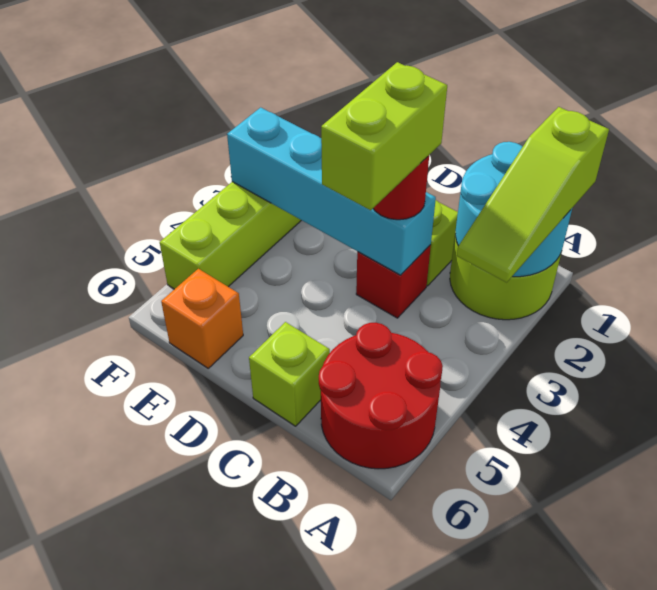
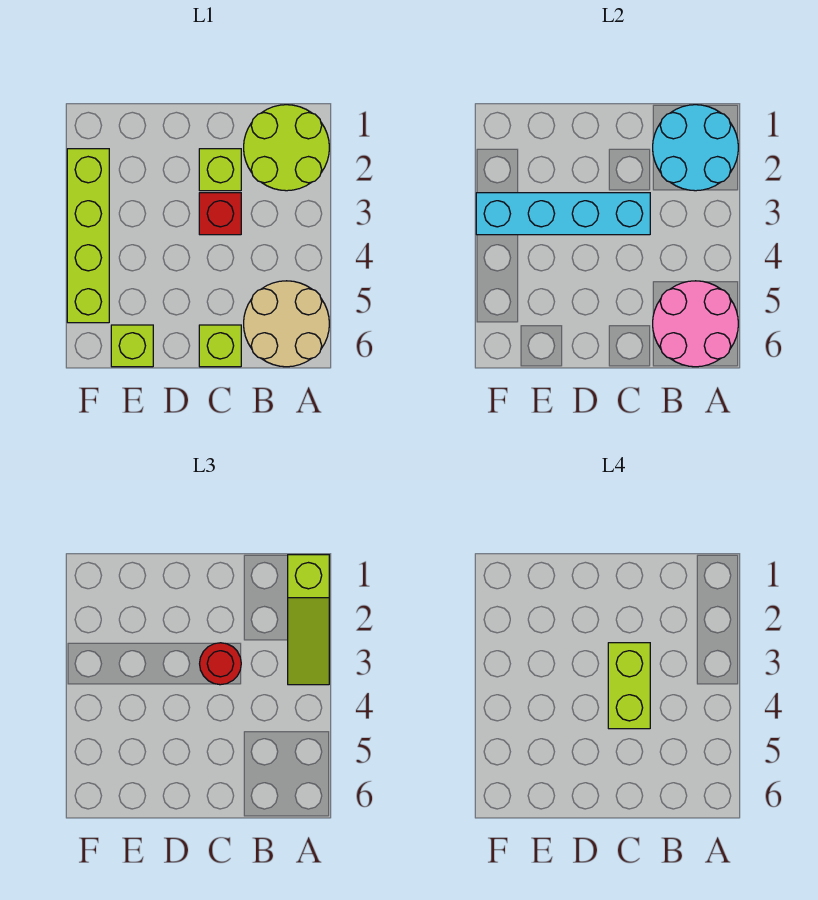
red 2x2 round brick [319,323,443,469] -> tan 2x2 round brick [244,281,329,367]
none -> pink 2x2 round brick [653,281,738,367]
orange 1x1 brick [161,269,243,368] -> lime 1x1 brick [111,325,153,367]

